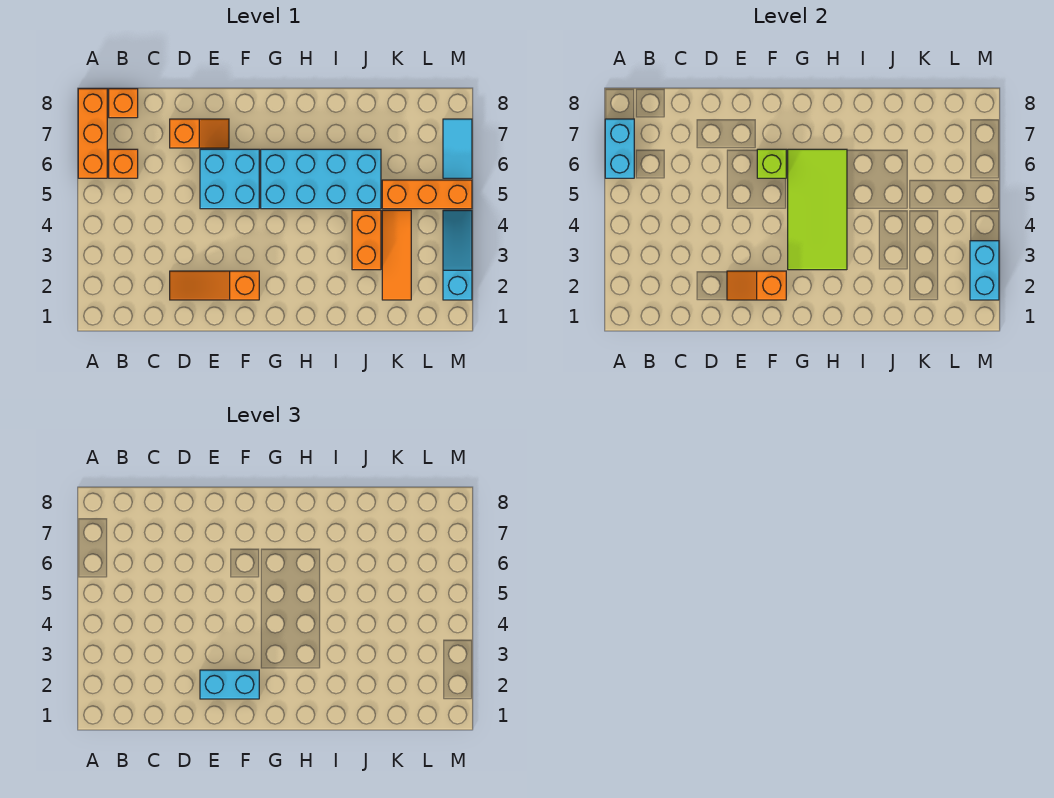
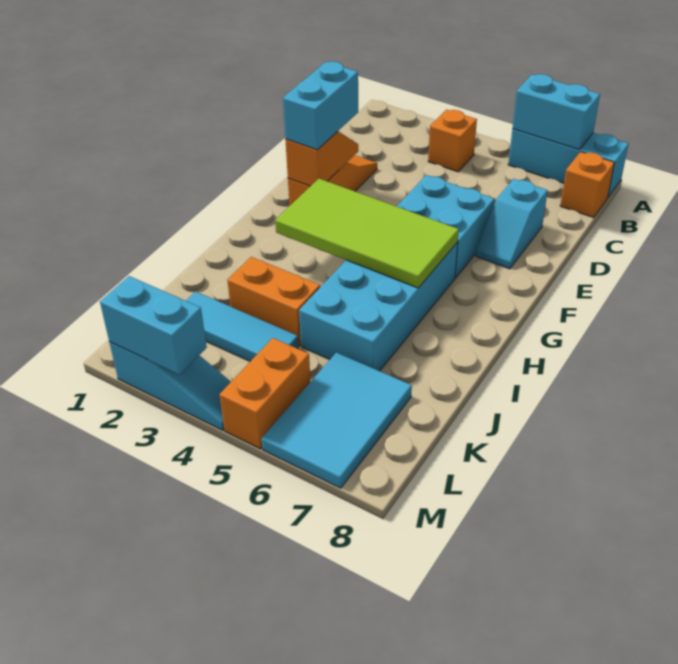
orange 1x3 brick [78,89,107,178] -> cyan 1x3 brick [508,129,628,197]
orange 1x1 brick [109,149,138,178] -> orange 1x1 brick moved to [428,110,477,172]
orange 1x2 slope [170,119,229,148] -> cyan 1x2 slope [476,179,548,269]
lime 1x1 brick [757,149,786,178] -> none
orange 1x3 tile [382,210,411,300] -> cyan 1x3 tile [186,292,298,361]
orange 1x3 brick [382,180,472,209] -> orange 1x2 brick [220,338,310,449]
cyan 1x2 tile [443,119,472,178] -> cyan 2x3 tile [262,353,412,488]

